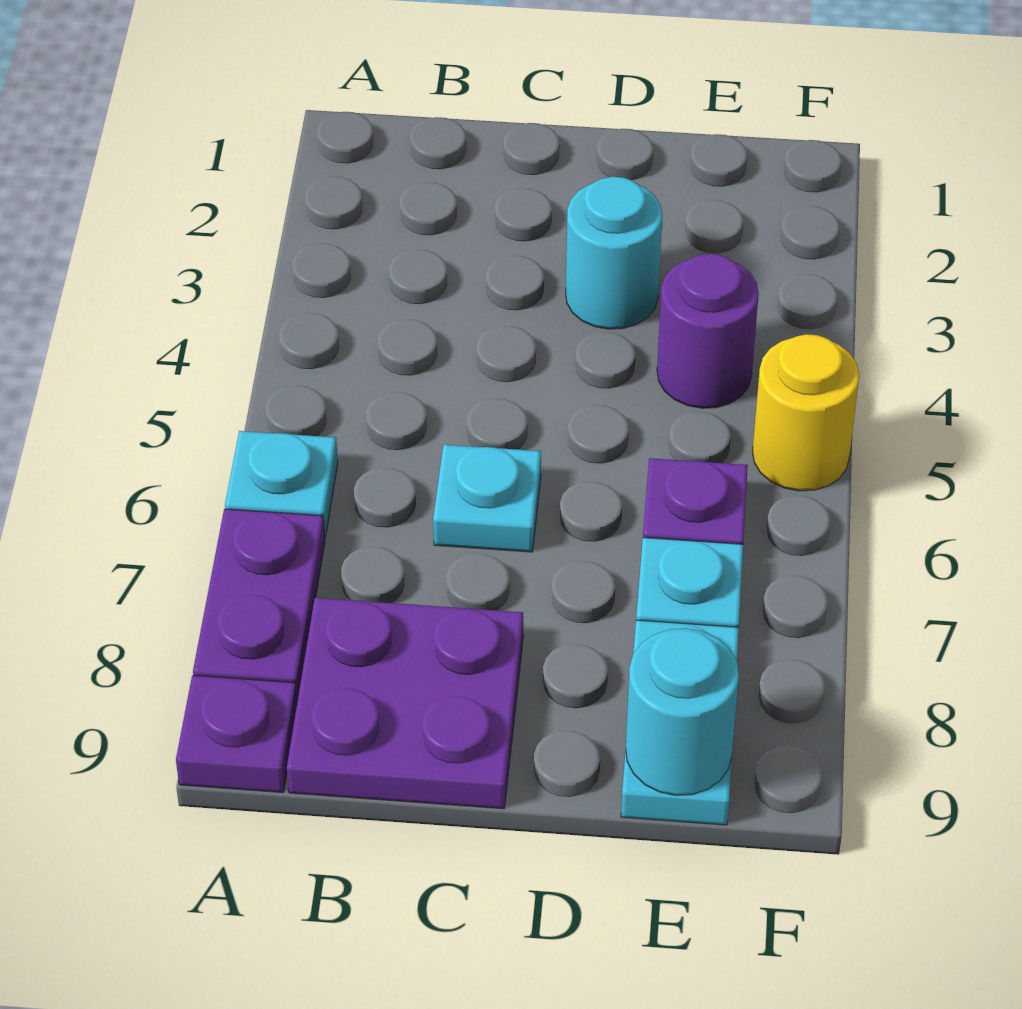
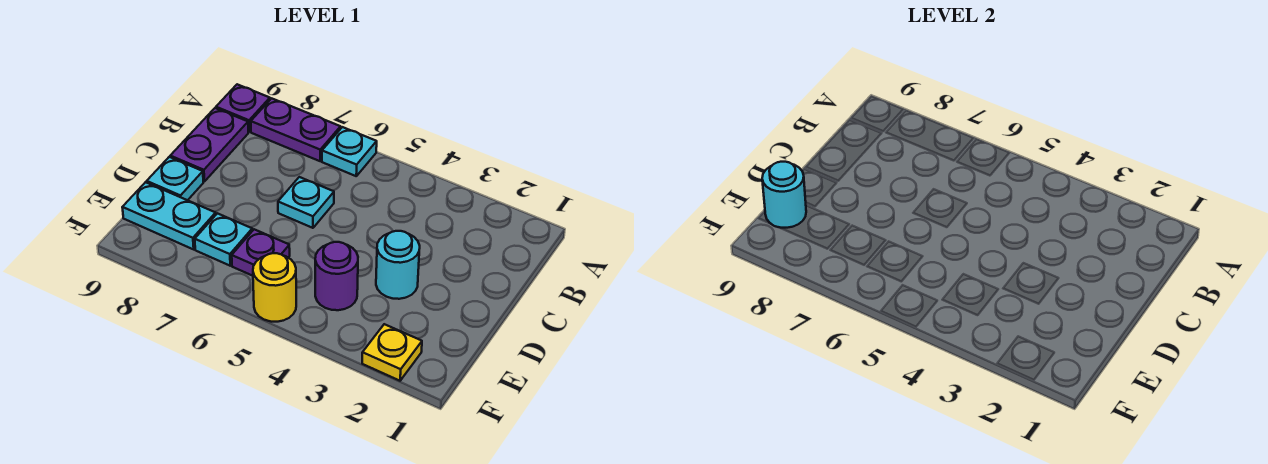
purple 2x2 plate [287,598,523,809] -> purple 1x2 plate [170,108,248,182]
none -> cyan 1x1 plate [147,157,203,200]
none -> yellow 1x1 plate [362,324,422,381]

